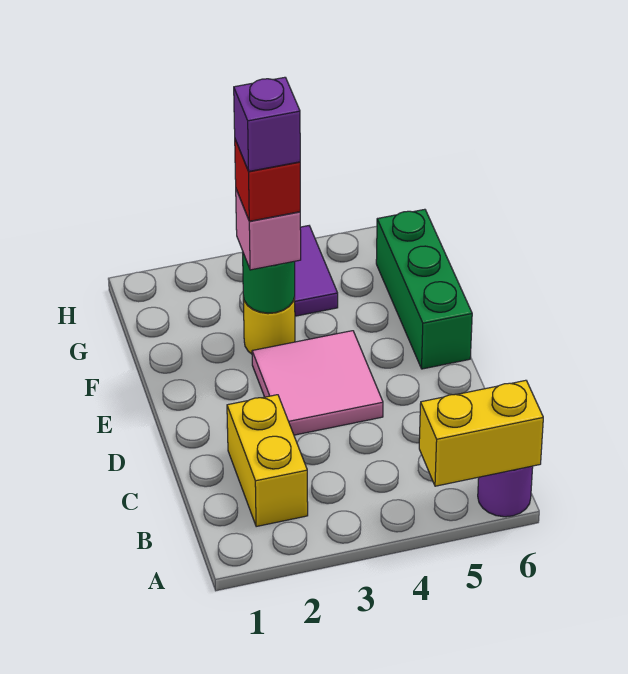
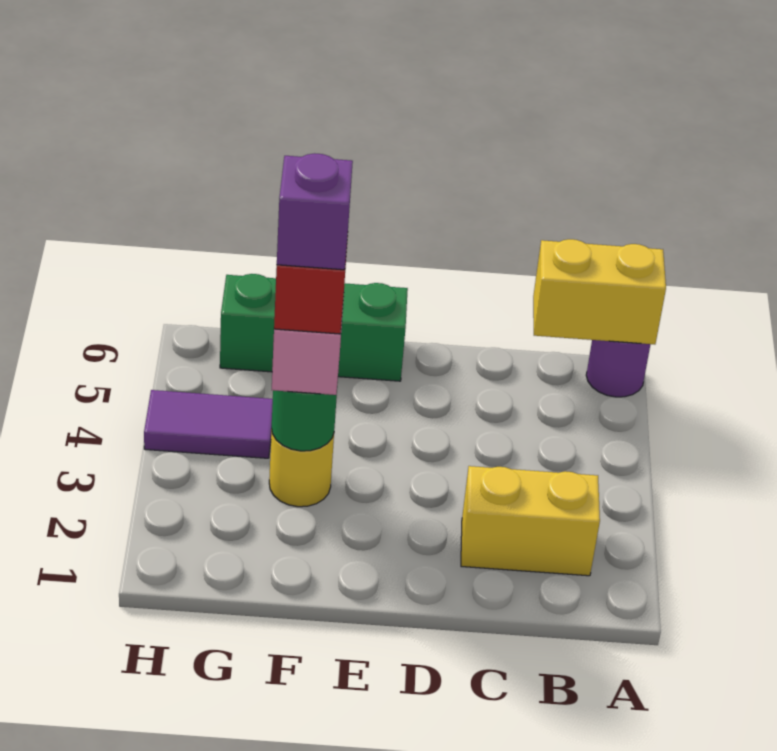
yellow 1x2 brick [419,380,543,486] -> yellow 1x2 brick turned to [533,239,666,344]
pink 2x2 tile [252,331,383,435] -> none

